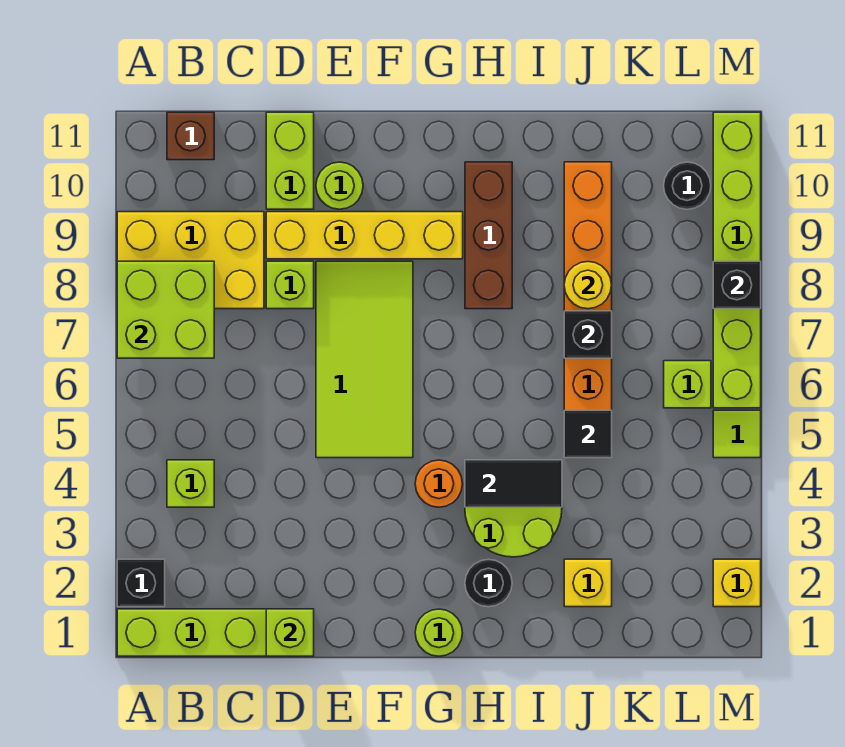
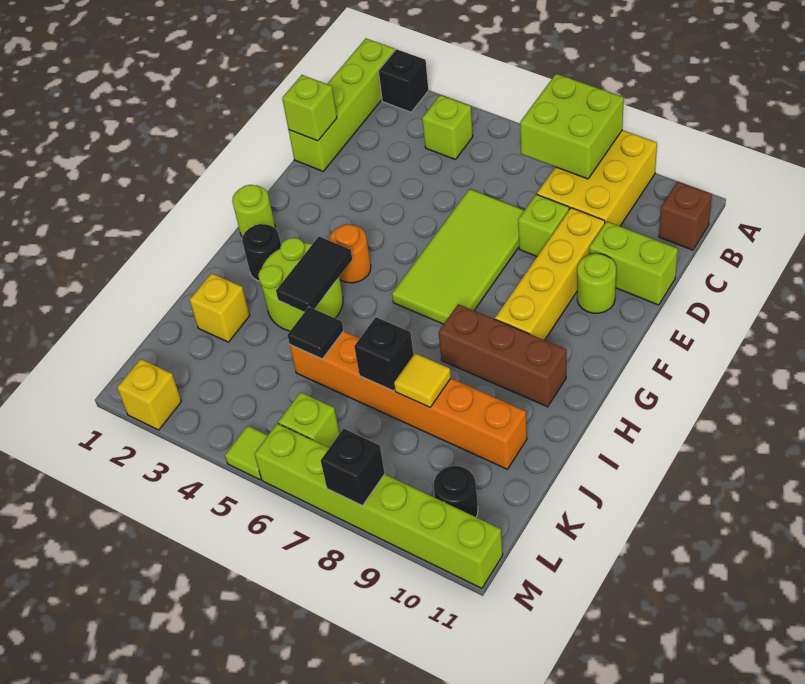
lime 2x4 tile [316,261,413,458] -> lime 2x4 tile turned to [392,189,524,324]
yellow 1x1 round brick [564,262,612,309] -> yellow 1x1 tile [394,353,451,407]

